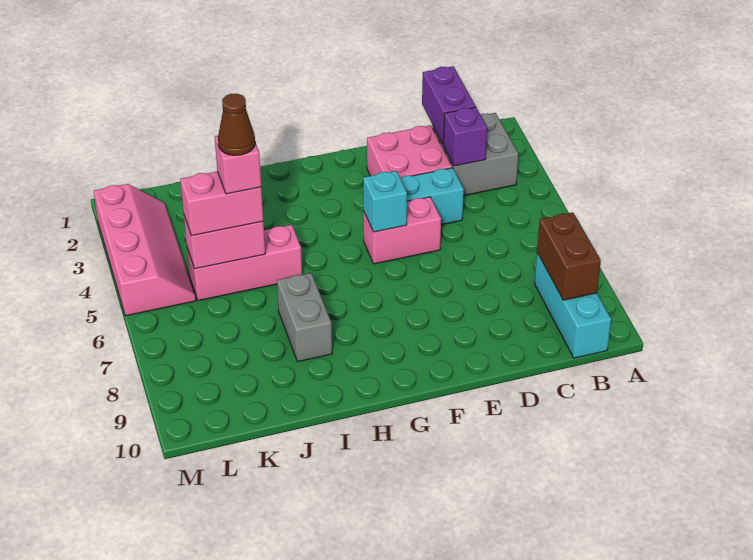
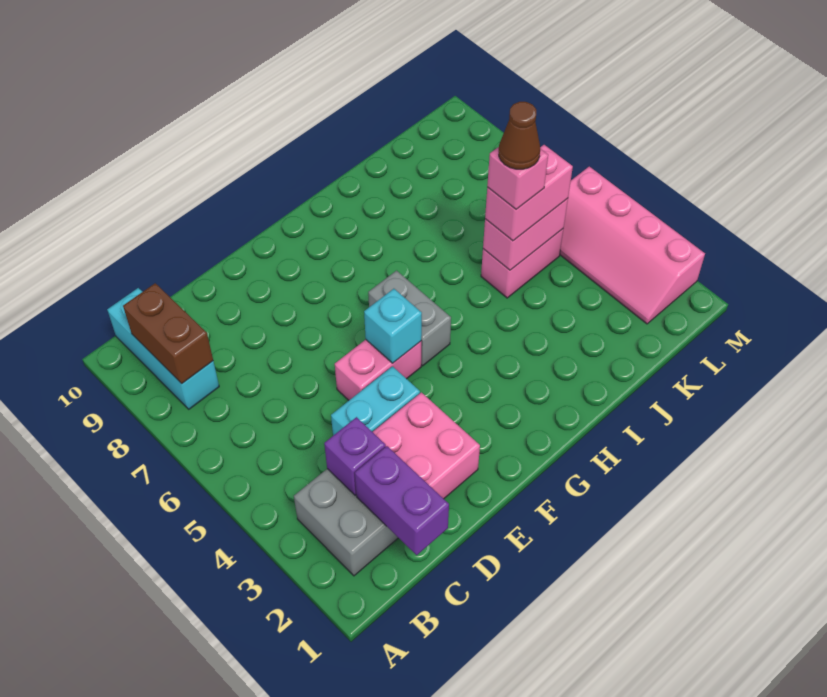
pink 1x3 brick [187,225,302,301] -> pink 1x2 brick [481,229,563,298]
grey 1x2 brick [277,273,332,361] -> grey 1x2 brick moved to [368,271,451,366]

